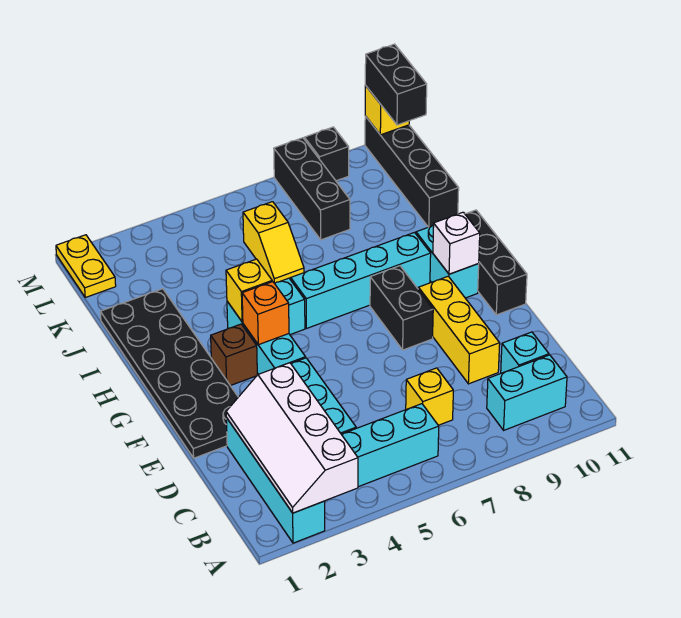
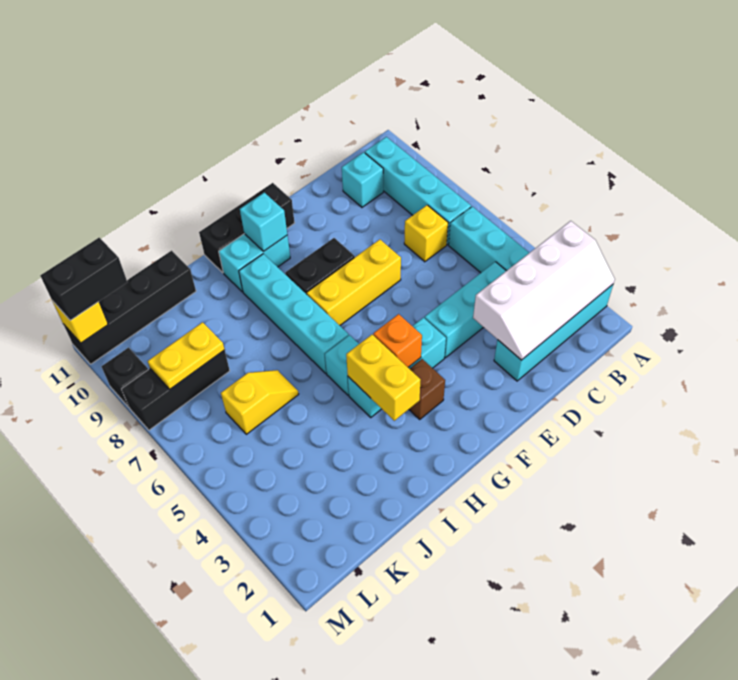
cyan 1x2 brick [487,355,567,430] -> cyan 1x4 brick [365,137,471,245]
yellow 1x3 brick [418,276,500,384] -> yellow 1x3 brick moved to [307,239,401,325]
black 2x6 plate [100,289,238,458] -> none
white 1x1 brick [433,212,480,274] -> cyan 1x1 brick [240,193,287,252]
yellow 1x1 brick [226,259,272,322] -> yellow 1x2 brick [346,335,420,421]
yellow 1x2 plate [56,235,116,297] -> yellow 1x2 plate moved to [148,322,225,389]

